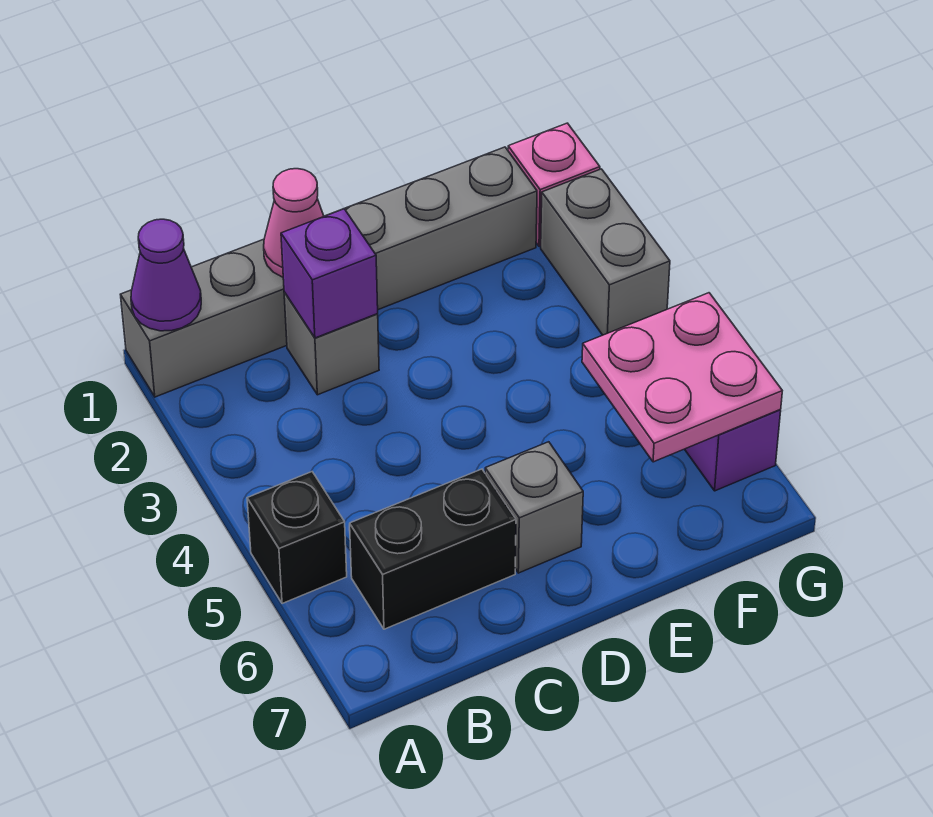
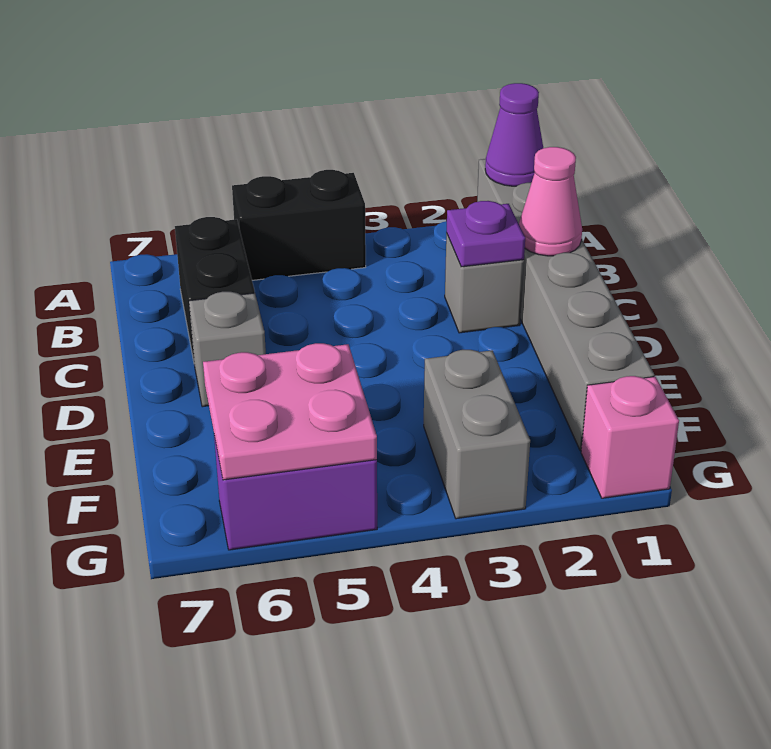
black 1x1 brick [247,472,347,604] -> black 1x2 brick [232,170,366,280]
purple 1x1 brick [281,209,378,338] -> purple 1x1 plate [446,201,525,267]
grey 1x2 brick [541,169,670,335] -> grey 1x2 brick turned to [424,350,530,519]

